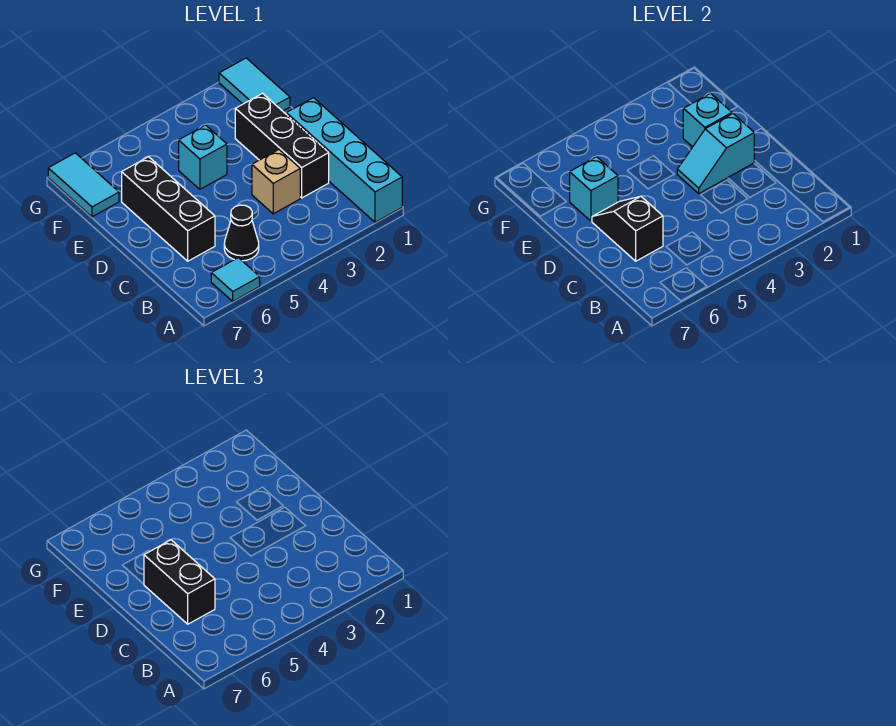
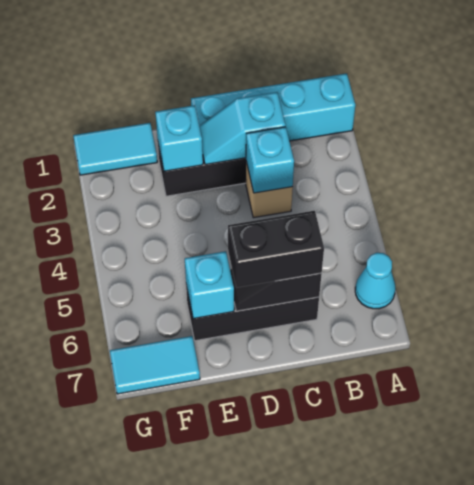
cyan 1x1 tile [211,258,260,301] -> cyan 1x1 cone [355,253,396,309]
black 1x1 cone [224,205,259,261] -> none
cyan 1x2 slope [677,114,754,194] -> cyan 1x2 slope turned to [199,92,286,165]
cyan 1x1 brick [179,125,227,189] -> cyan 1x1 brick moved to [246,127,294,193]

